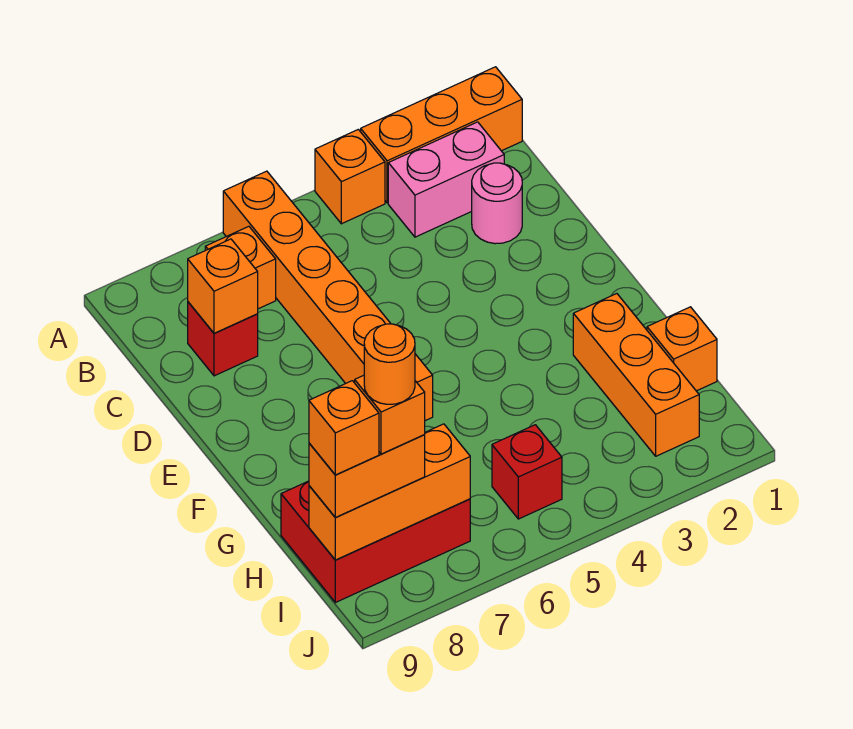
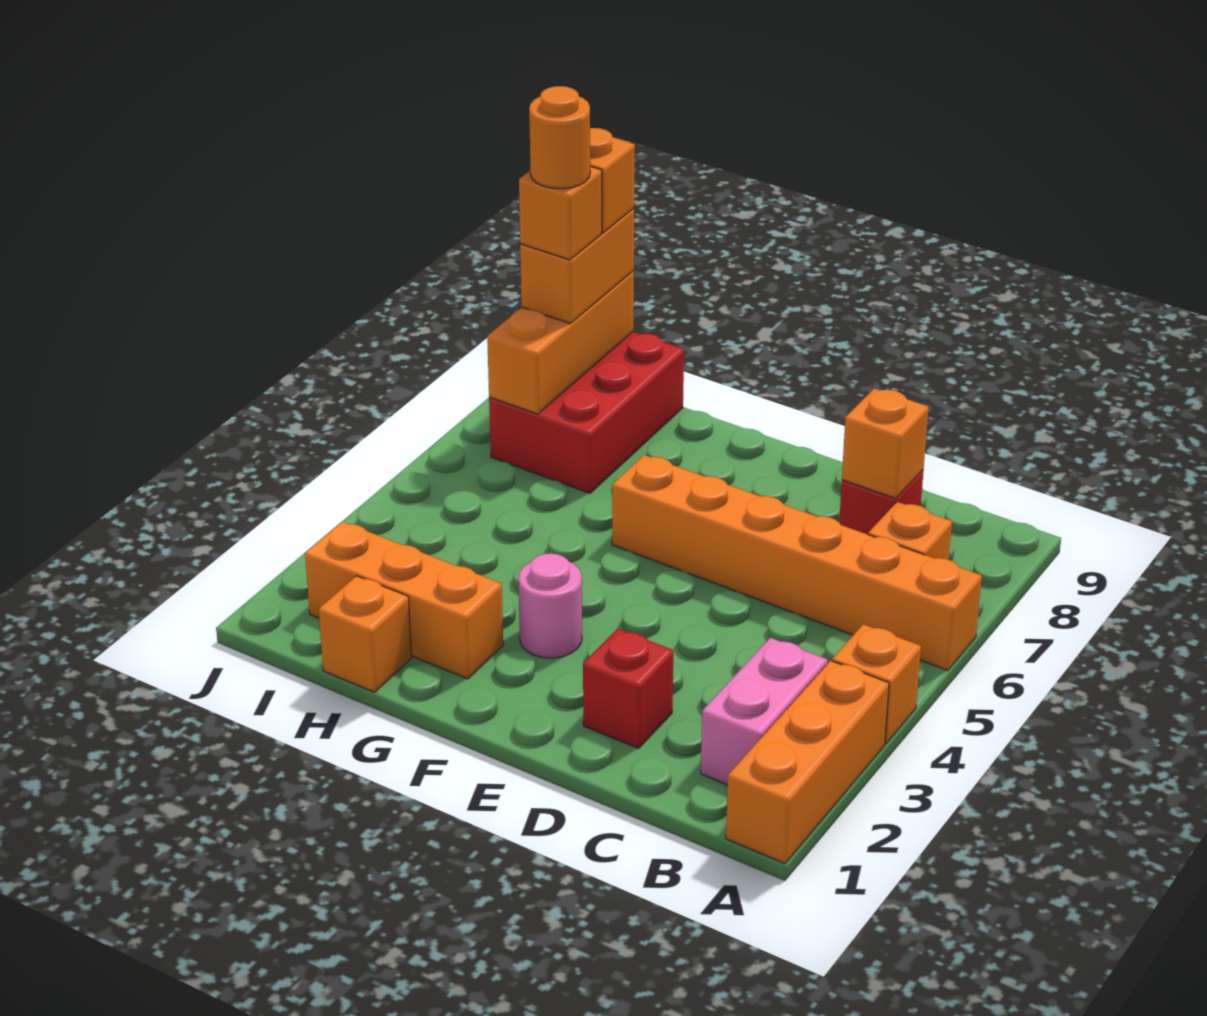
pink 1x1 round brick [472,163,522,244] -> pink 1x1 round brick moved to [518,553,582,658]
red 1x1 brick [492,425,562,519] -> red 1x1 brick moved to [583,629,673,748]

